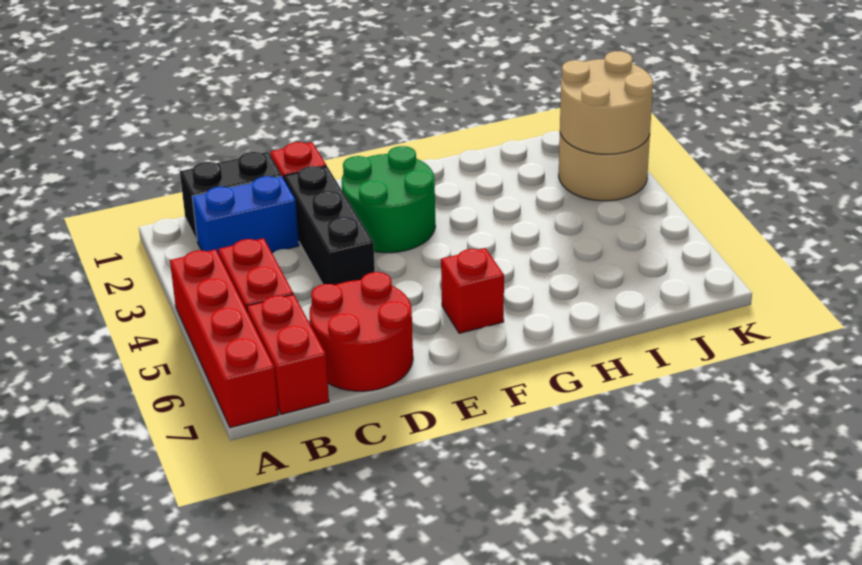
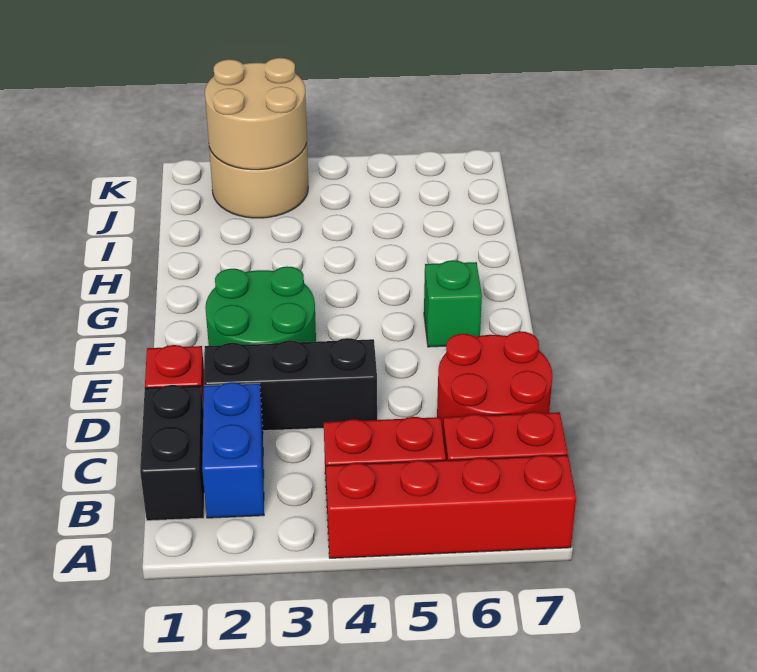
red 1x1 brick [441,248,504,333] -> green 1x1 brick [424,260,482,347]

